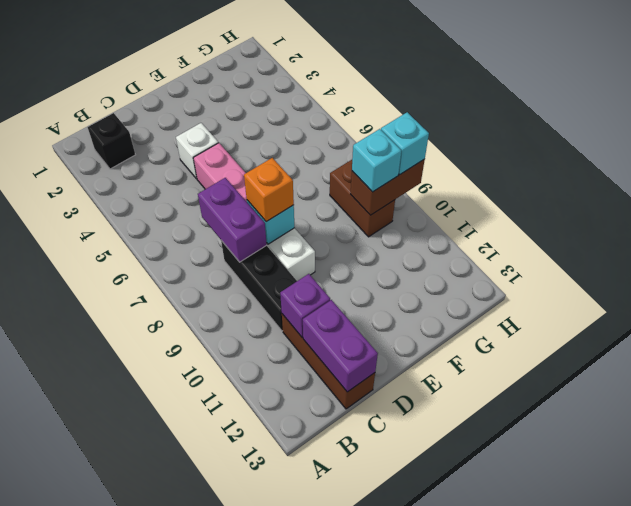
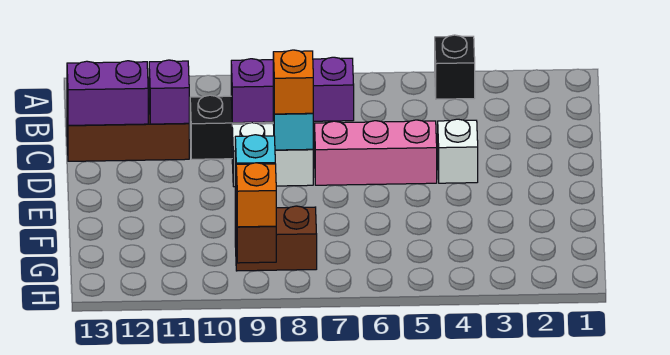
black 1x1 brick [88,113,135,169] -> black 1x1 brick moved to [435,35,475,99]
purple 1x2 brick [198,178,267,262] -> purple 1x3 brick [231,57,354,123]
cyan 1x1 brick [381,112,429,174] -> orange 1x1 brick [236,163,276,227]

